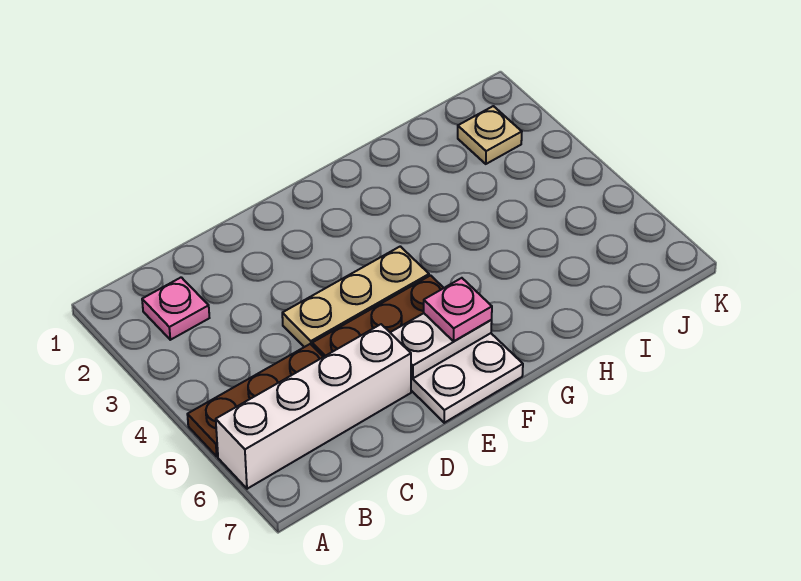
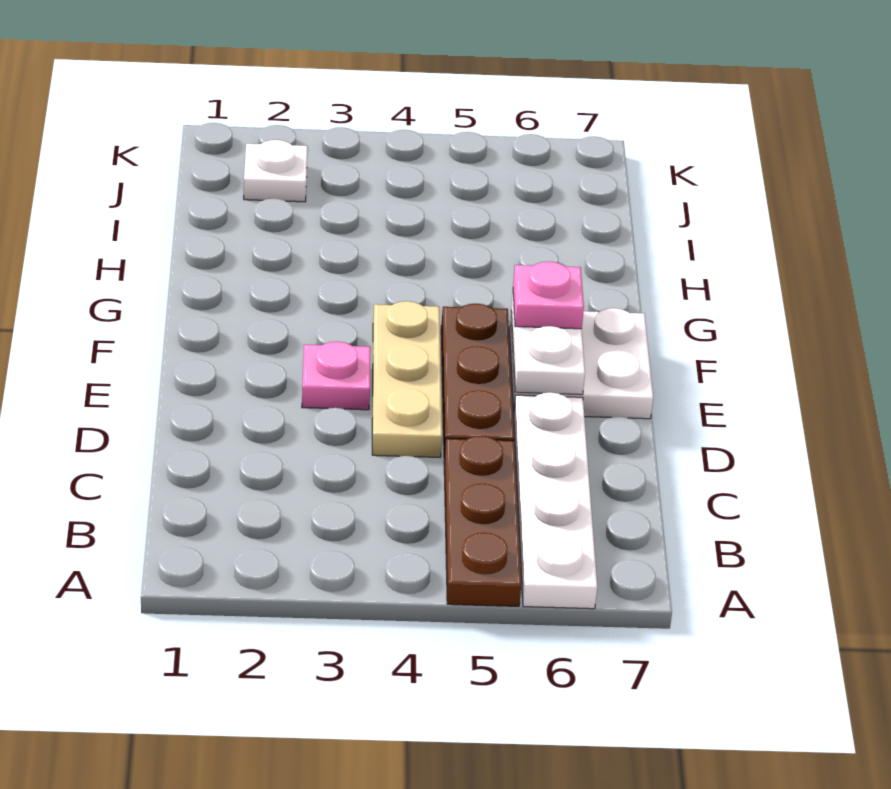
white 1x4 brick [216,324,411,489] -> white 1x4 plate [514,392,597,609]
pink 1x1 plate [142,277,209,340] -> pink 1x1 plate moved to [302,341,370,410]
tan 1x1 plate [458,106,522,164] -> white 1x1 plate [244,140,307,202]

